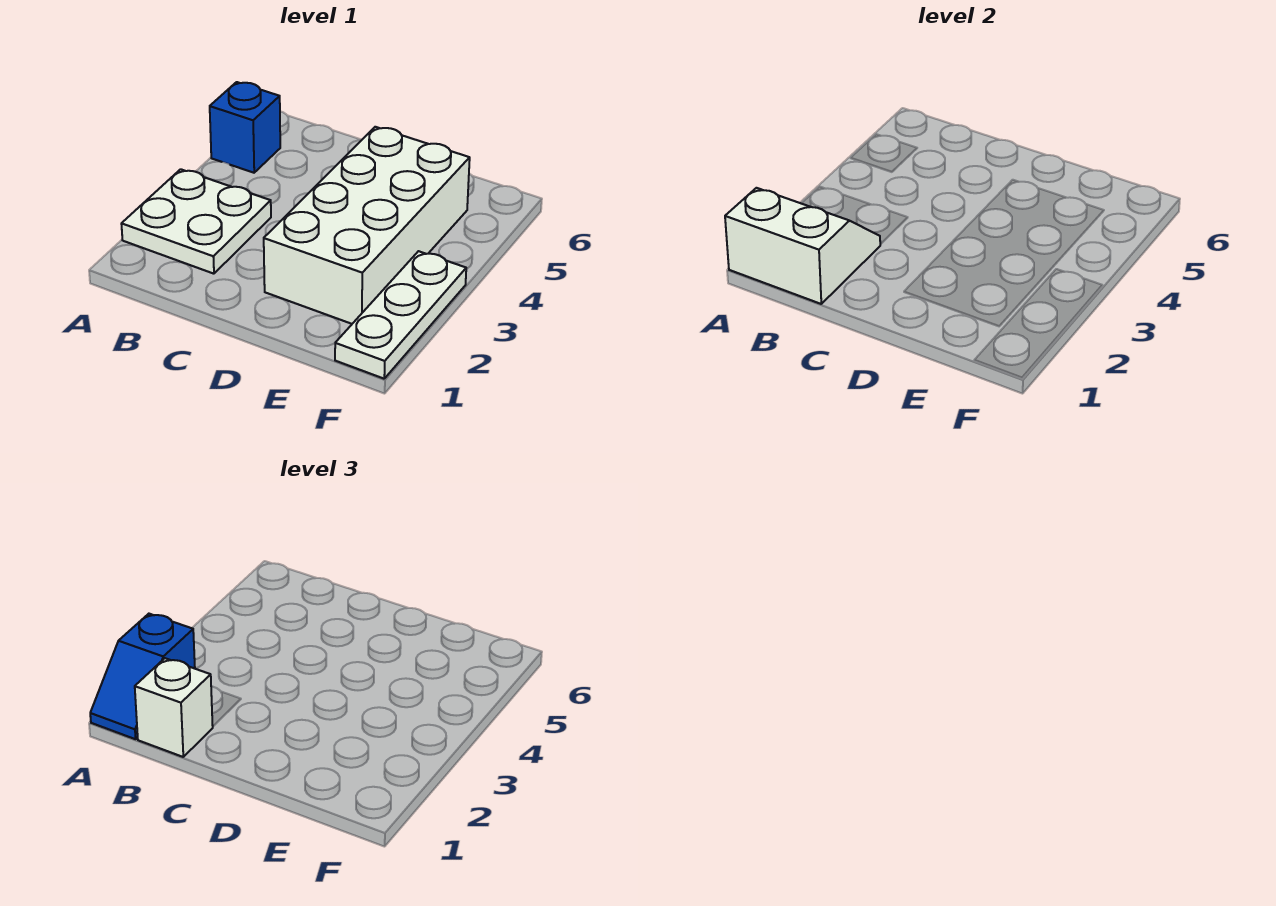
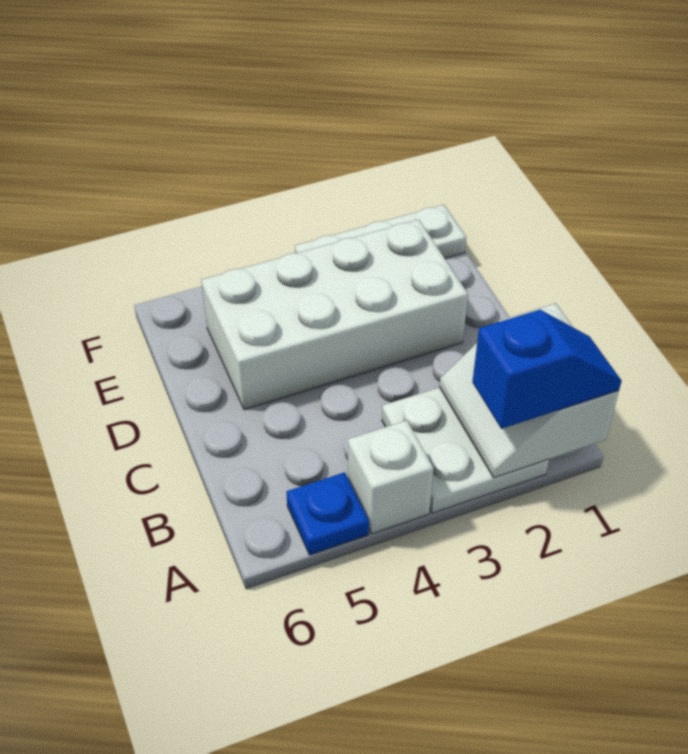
blue 1x1 brick [210,82,280,173] -> blue 1x1 plate [286,472,369,555]
white 1x1 brick [135,658,213,757] -> white 1x1 brick moved to [348,420,434,534]

